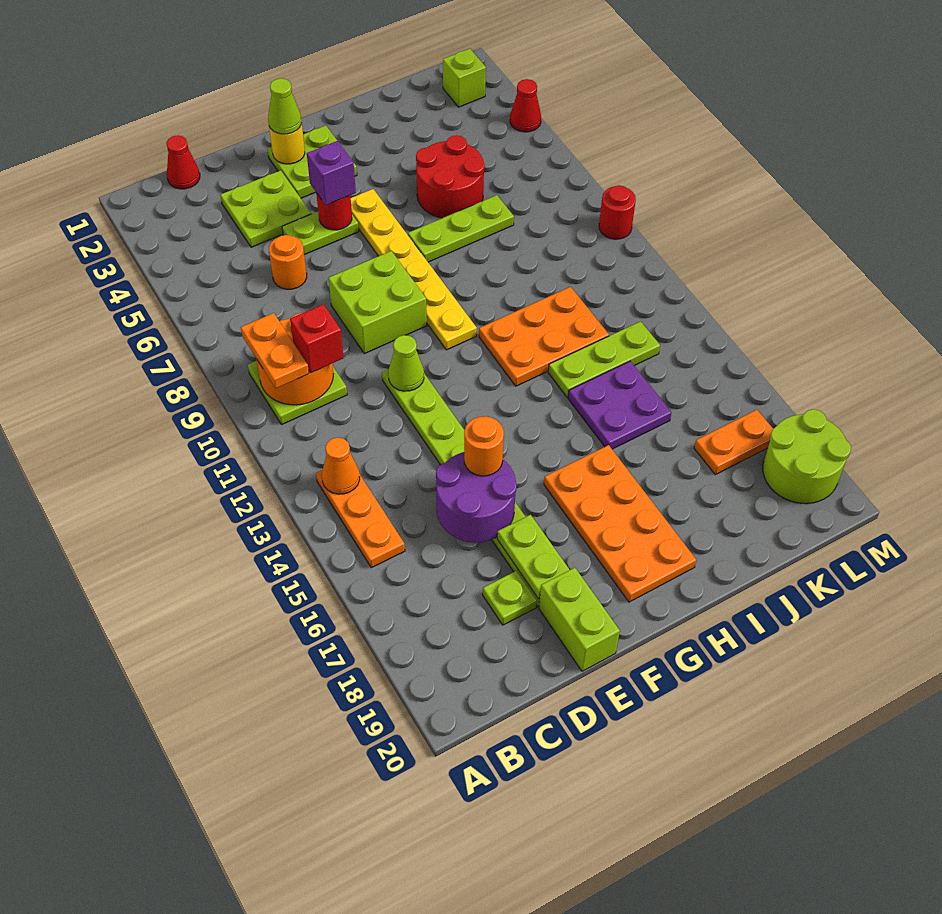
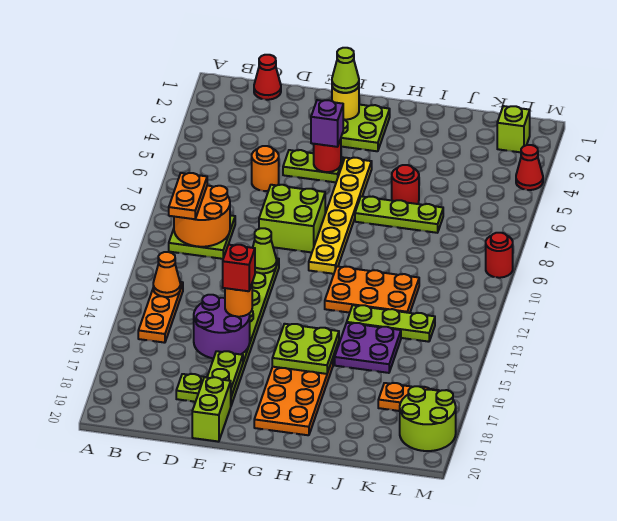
red 1x1 brick [290,304,344,373] -> red 1x1 brick moved to [223,245,255,291]
lime 2x2 plate [220,170,311,247] -> lime 2x2 plate moved to [272,324,339,374]
red 2x2 round brick [416,135,485,218] -> red 1x1 round brick [392,165,419,204]

